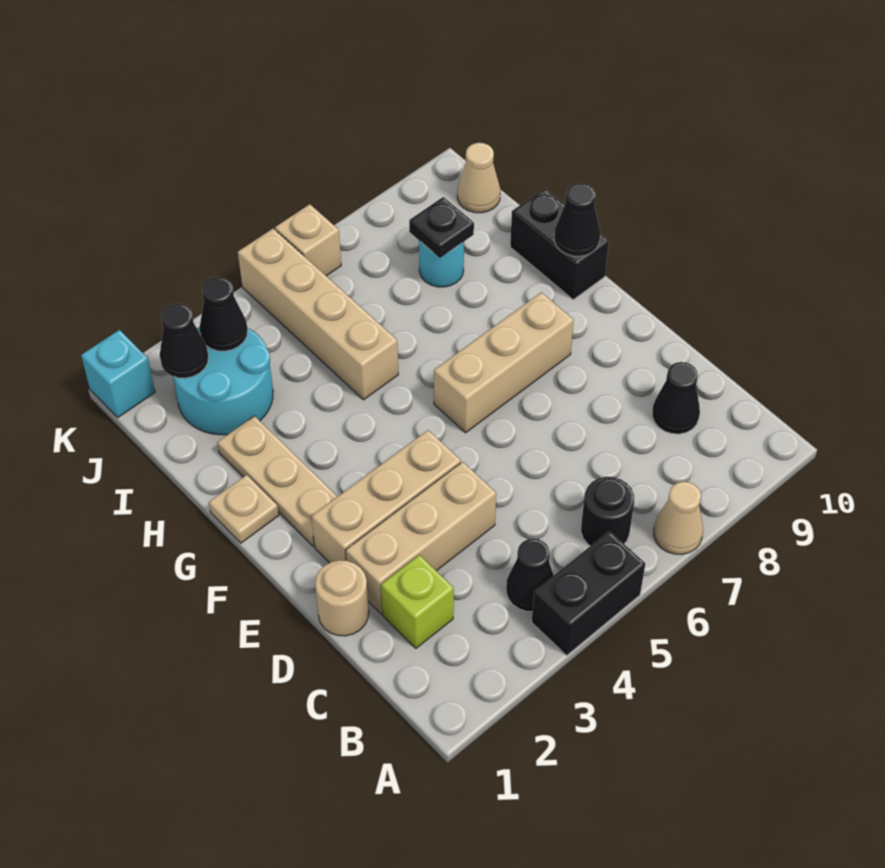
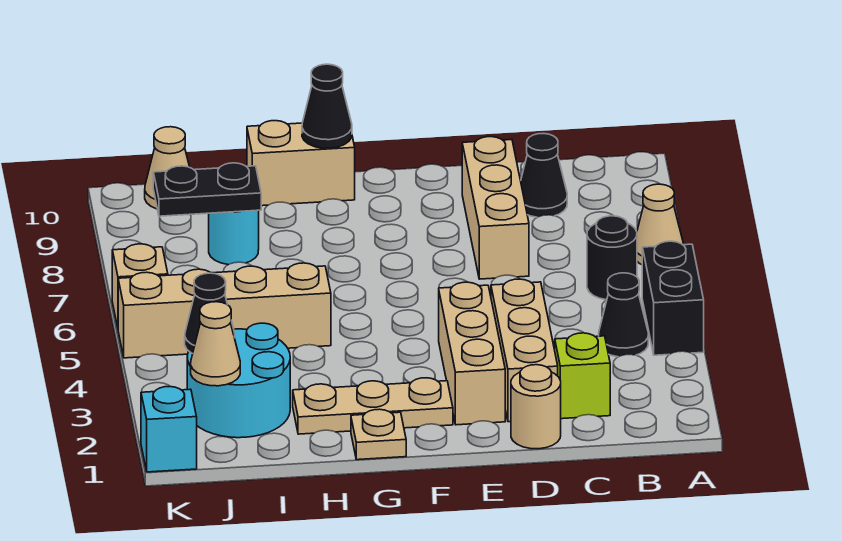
tan 1x3 brick [434,292,574,433] -> tan 1x3 brick moved to [462,137,529,279]
black 1x2 brick [510,188,609,300] -> tan 1x2 brick [247,121,355,206]
black 1x1 plate [409,197,474,258] -> black 1x2 plate [153,163,261,216]
black 1x1 cone [160,304,209,378] -> tan 1x1 cone [191,302,240,386]

